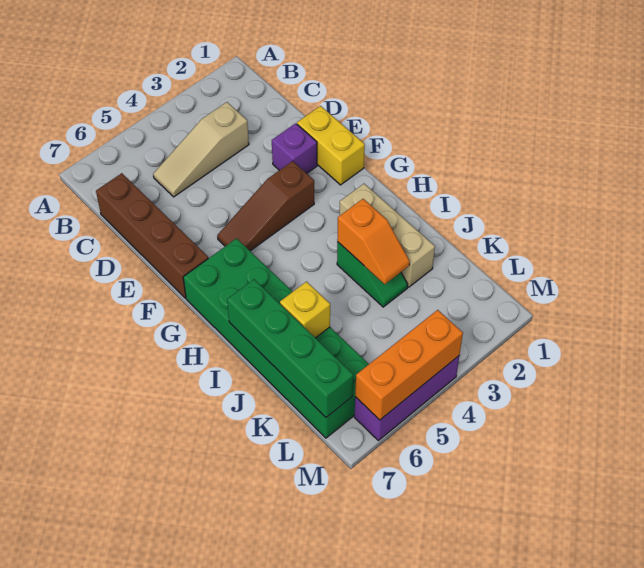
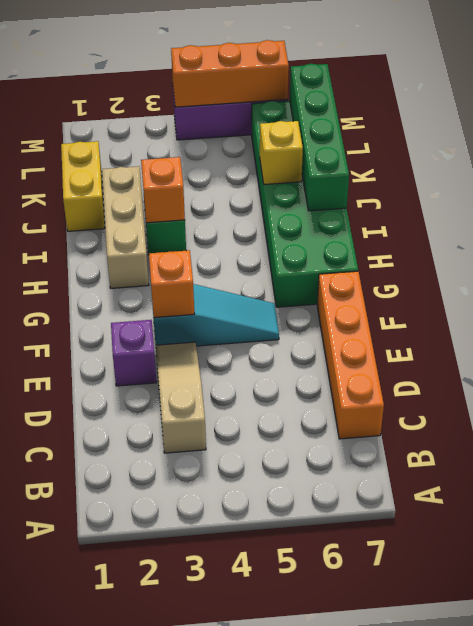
tan 1x3 slope [153,102,249,197] -> tan 1x3 slope turned to [156,342,206,453]
brown 1x4 brick [96,173,208,298] -> orange 1x4 brick [317,271,384,439]
yellow 1x2 brick [297,106,365,185] -> yellow 1x2 brick moved to [61,141,105,231]
brown 1x3 slope [217,161,314,251] -> cyan 1x3 slope [152,284,279,346]
none -> orange 1x1 brick [149,250,194,318]

